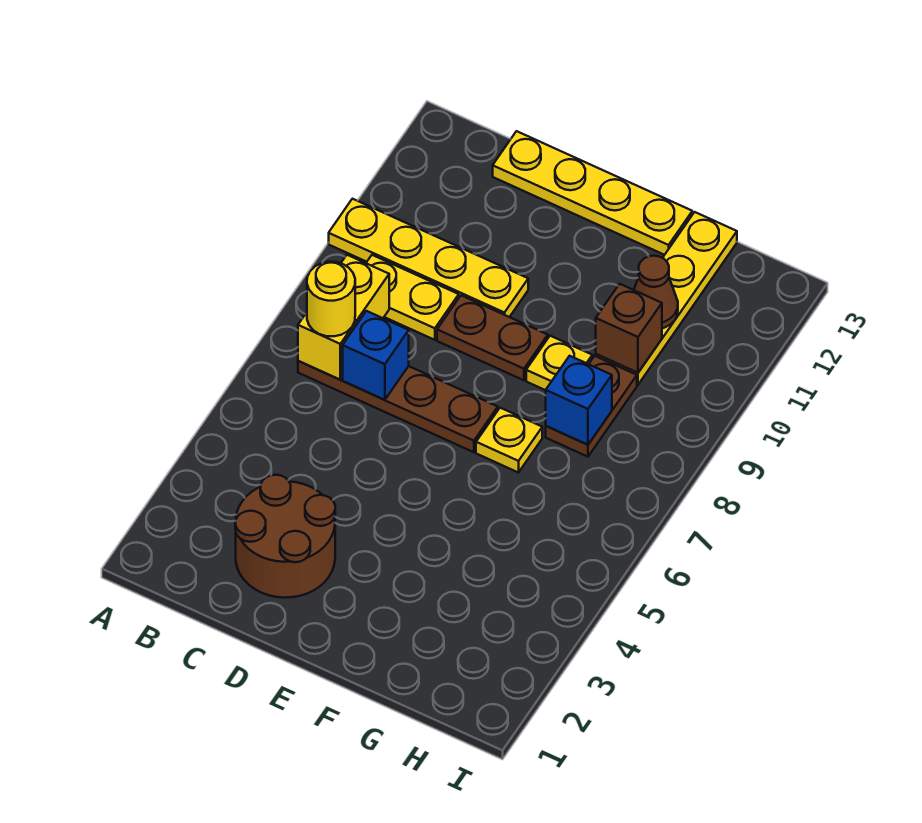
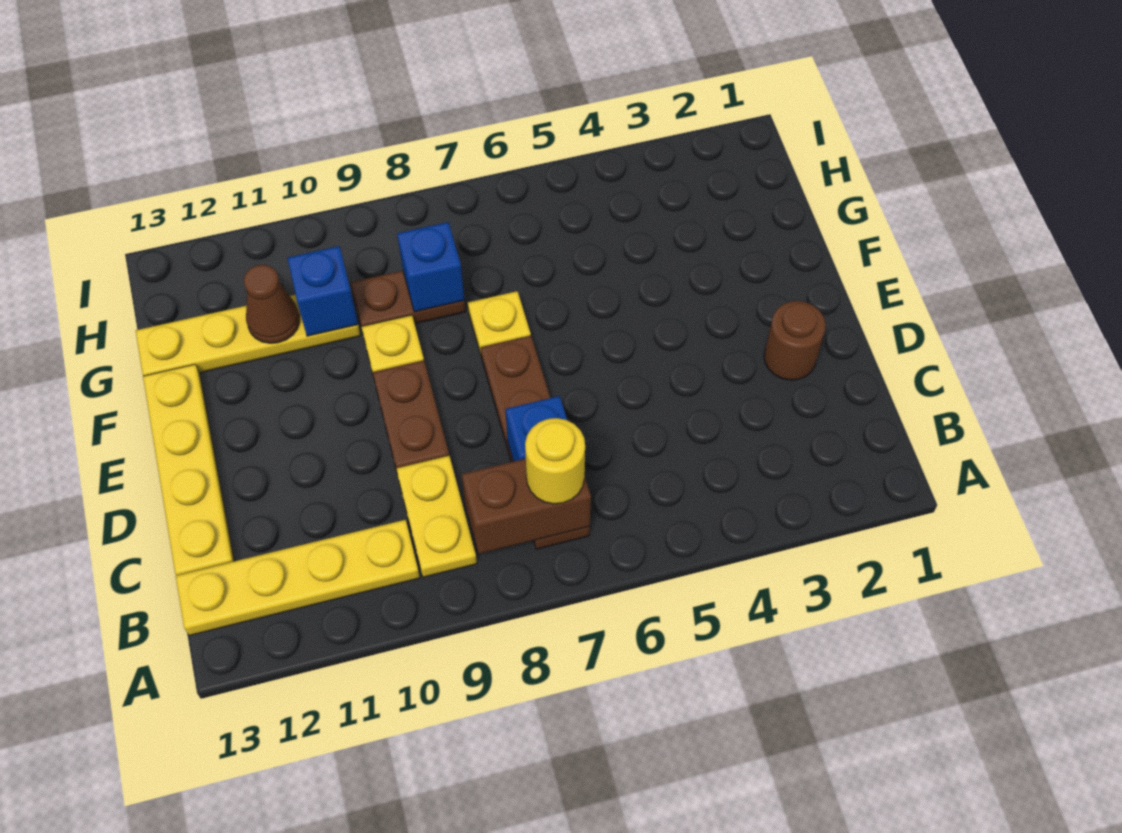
yellow 1x4 plate [329,199,528,317] -> yellow 1x4 plate turned to [176,520,420,636]
yellow 1x2 brick [298,255,389,380] -> brown 1x2 brick [462,459,591,554]
brown 2x2 round brick [235,475,335,598] -> brown 1x1 round brick [764,301,826,380]
brown 1x1 brick [596,284,662,373] -> blue 1x1 brick [288,246,358,336]

